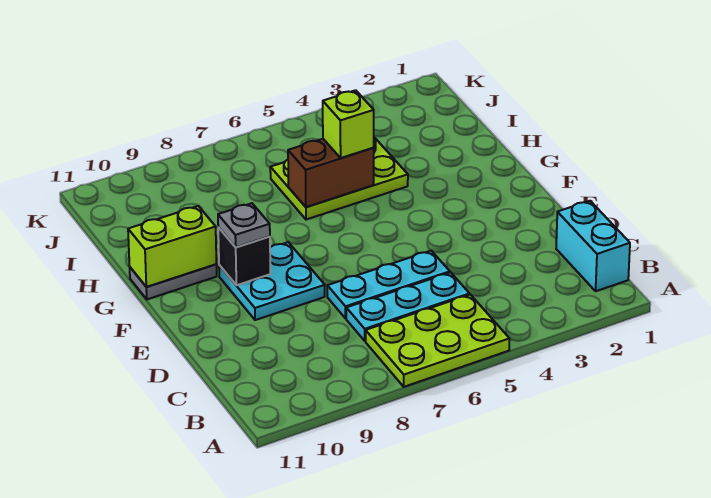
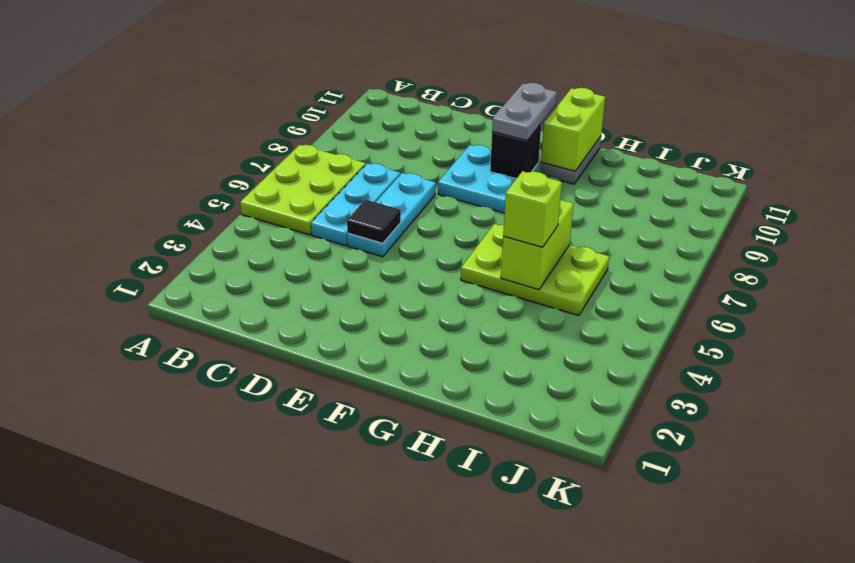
cyan 1x2 brick [556,201,630,291] -> none
none -> black 1x1 tile [347,200,401,243]
grey 1x1 plate [218,203,270,247] -> grey 1x2 plate [492,83,557,140]
lime 2x3 plate [270,137,408,220] -> lime 2x3 plate turned to [461,224,609,316]
brown 1x2 brick [288,139,374,207] -> lime 1x2 brick [501,200,573,290]

